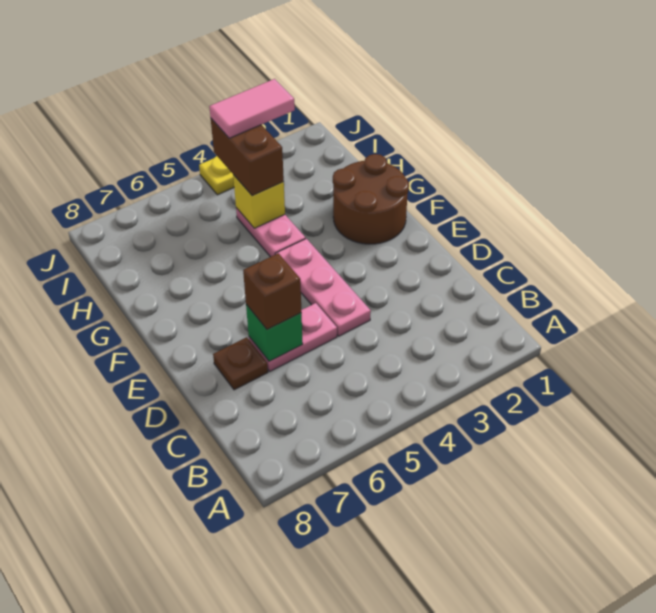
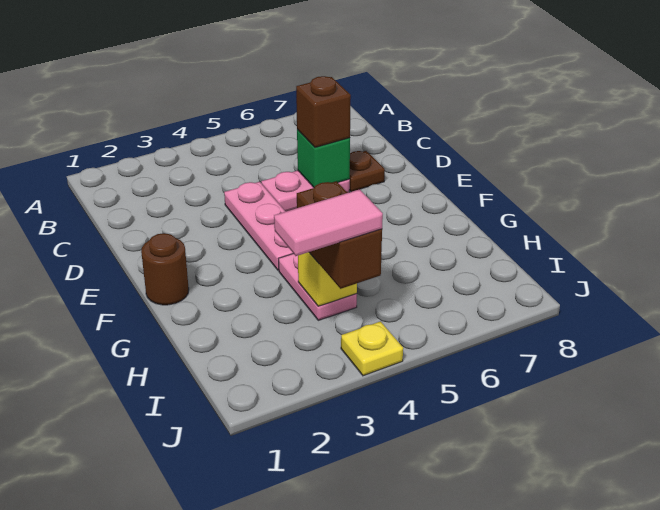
brown 2x2 round brick [333,154,409,244] -> brown 1x1 round brick [141,233,189,305]

